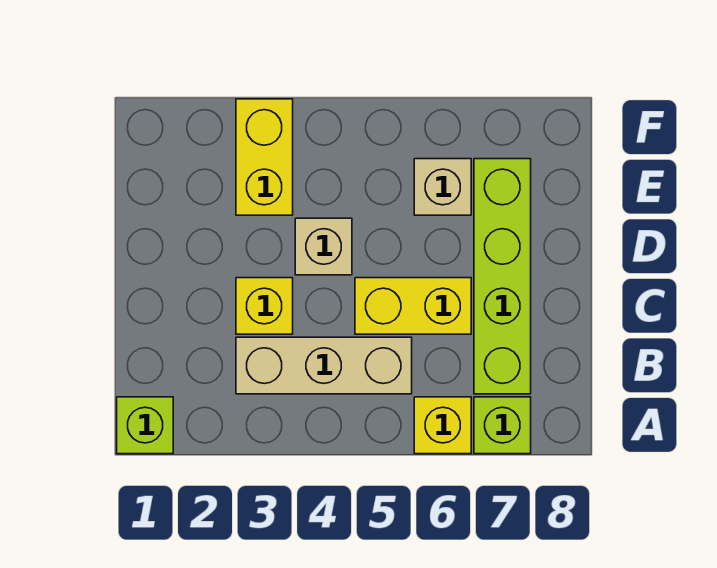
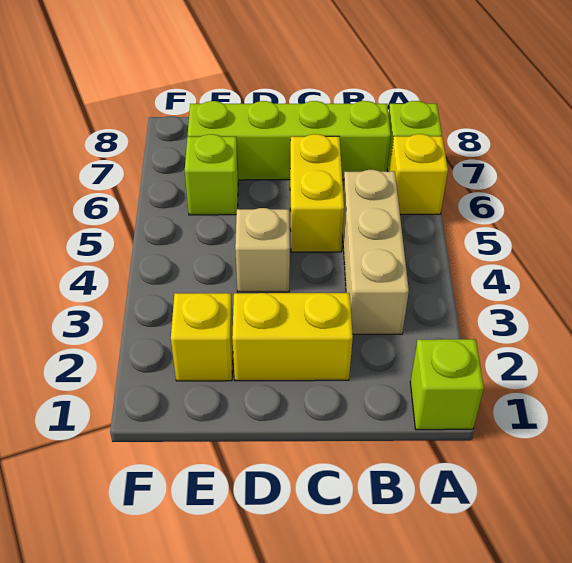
yellow 1x1 brick [236,278,293,334] -> yellow 1x1 brick moved to [171,293,233,381]
yellow 1x2 brick [236,99,293,215] -> yellow 1x2 brick moved to [232,293,353,381]
tan 1x1 brick [414,159,471,215] -> lime 1x1 brick [185,134,238,215]

